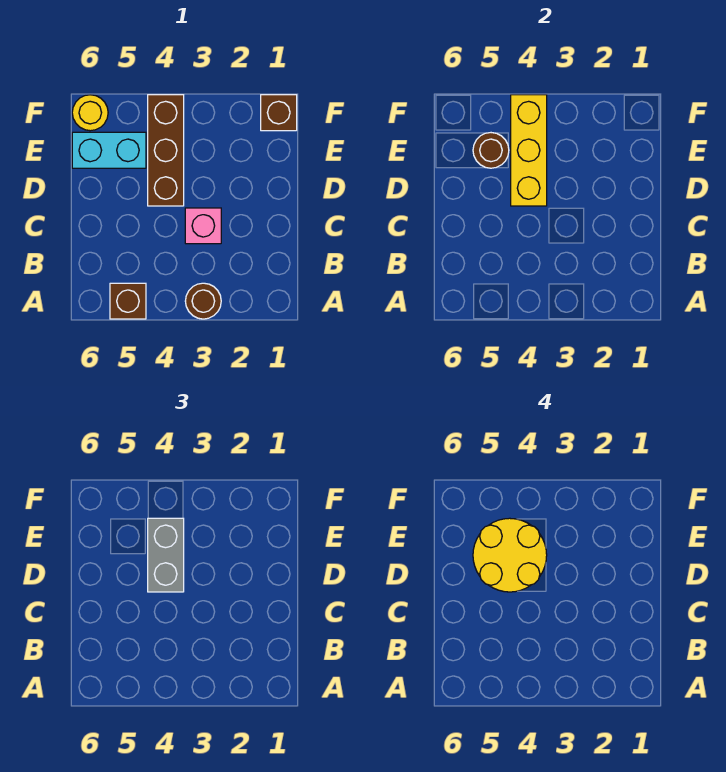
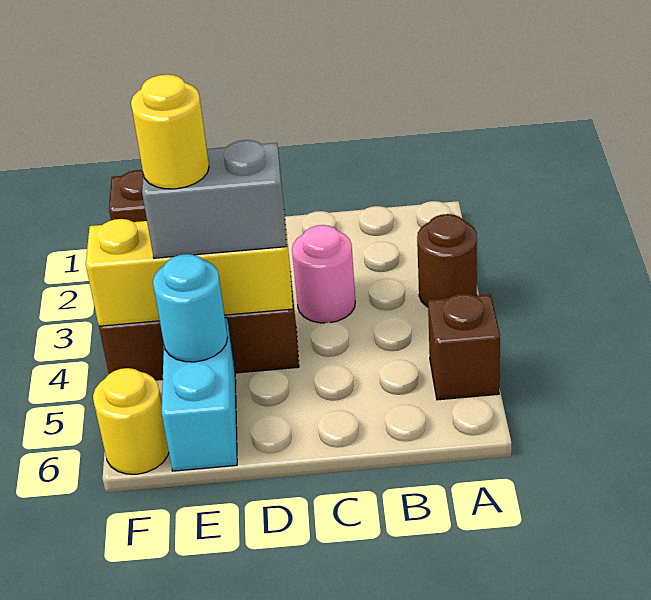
pink 1x1 brick [185,208,221,244] -> pink 1x1 round brick [292,225,355,323]
yellow 2x2 round brick [473,518,547,592] -> yellow 1x1 round brick [131,75,209,189]
brown 1x1 round brick [473,133,509,168] -> cyan 1x1 round brick [153,254,228,362]

